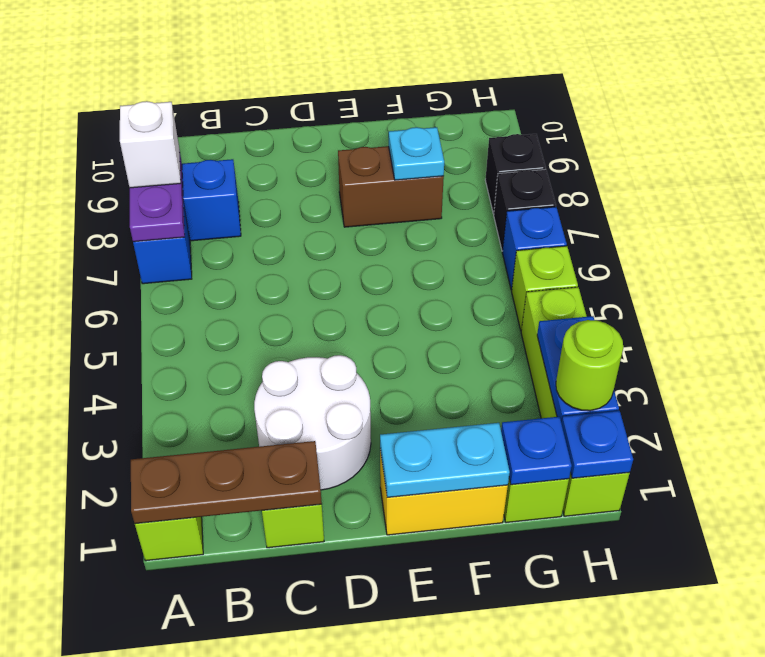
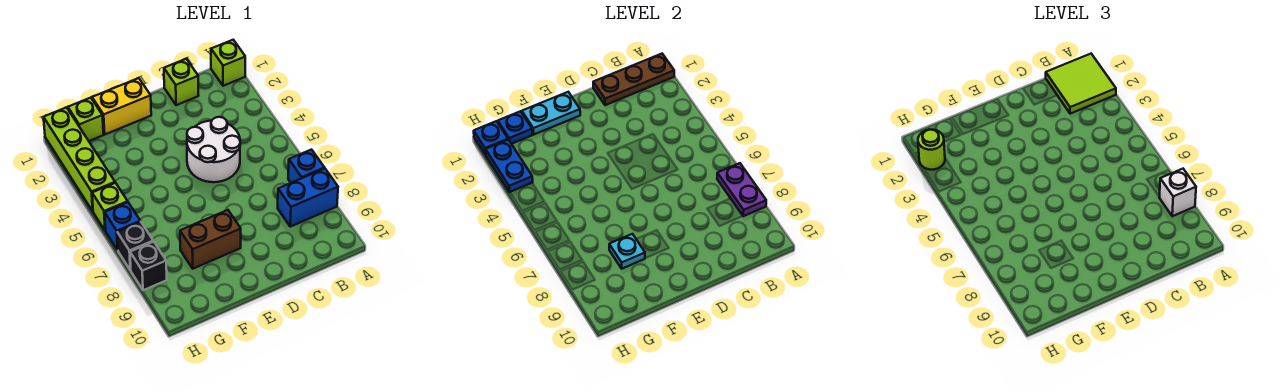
none -> lime 2x2 tile [1046,54,1116,114]
white 2x2 round brick [254,355,371,490] -> white 2x2 round brick moved to [187,117,240,182]

